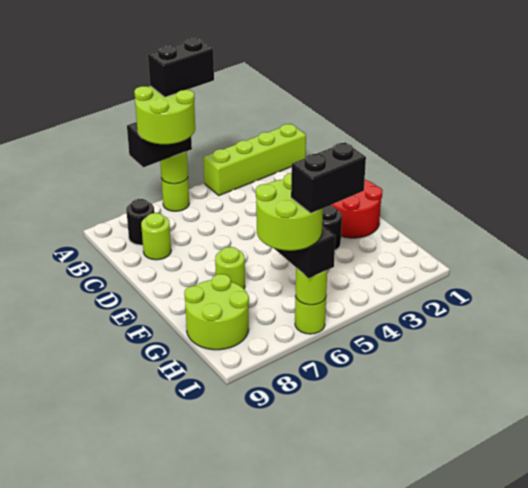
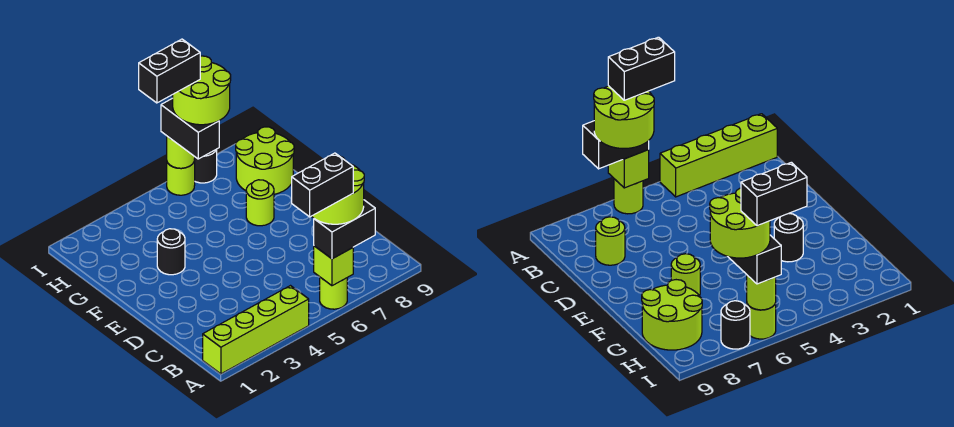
lime 1x1 round brick [160,151,188,184] -> lime 1x1 brick [314,246,353,286]
black 1x1 round brick [126,199,154,245] -> black 1x1 round brick moved to [195,149,217,183]
red 2x2 round brick [330,180,383,238] -> none

